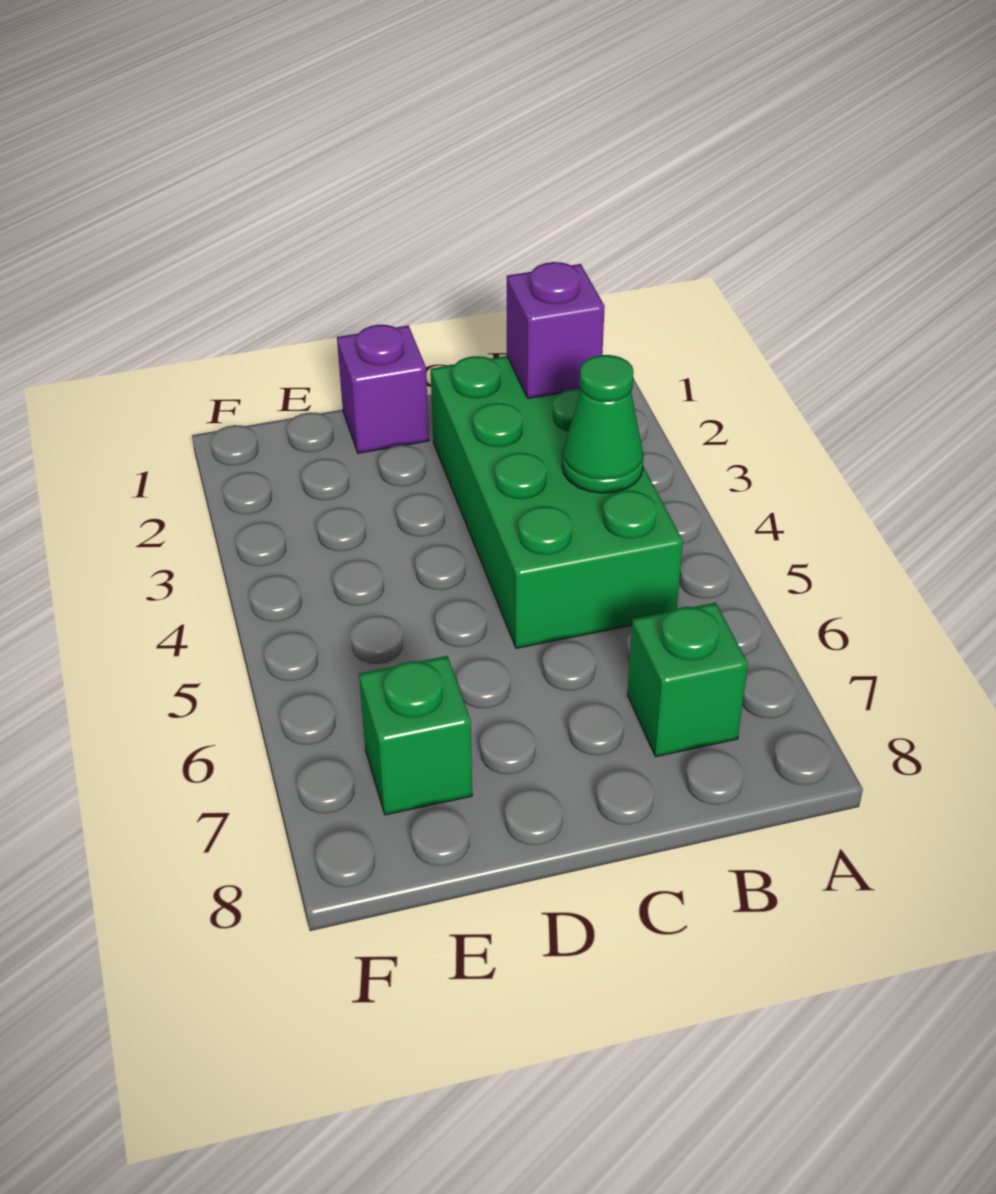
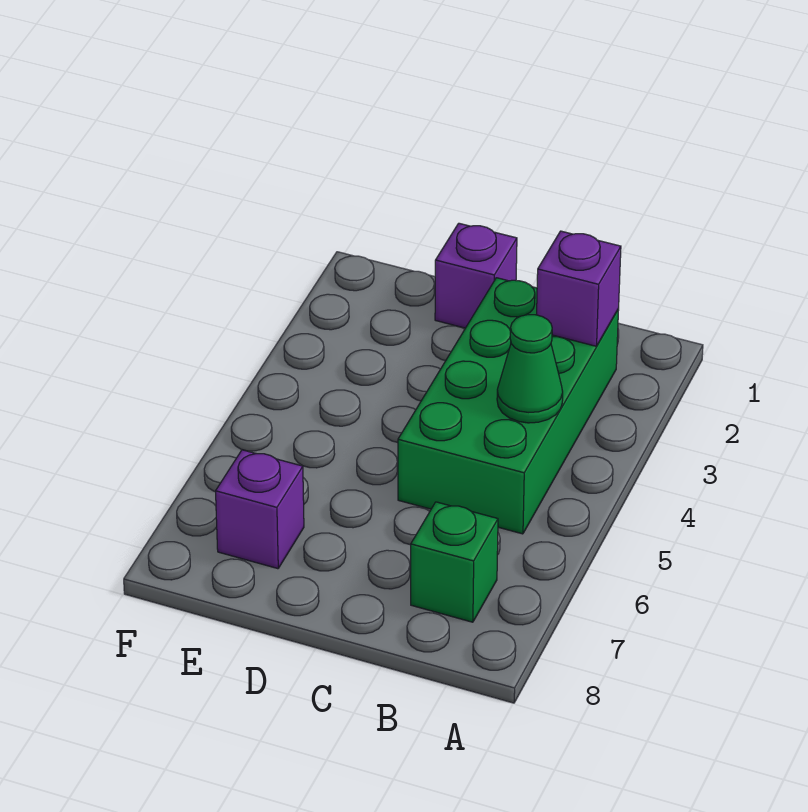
green 1x1 brick [359,656,472,815] -> purple 1x1 brick [216,450,304,569]

